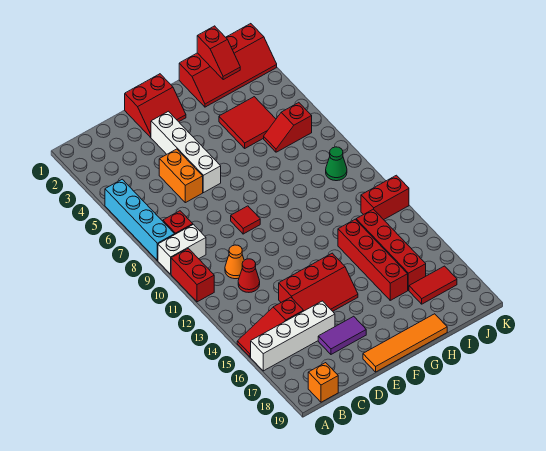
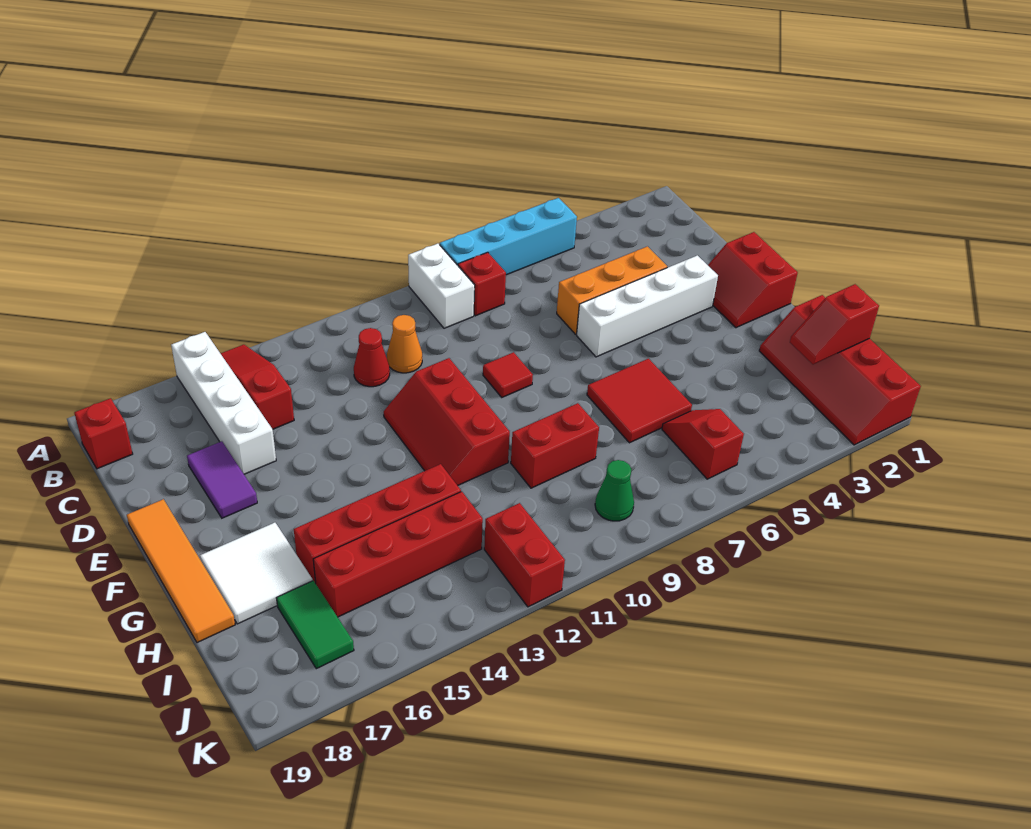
red 1x2 brick [171,248,214,302] -> red 1x2 brick moved to [511,403,599,488]
orange 1x1 brick [308,363,338,402] -> red 1x1 brick [74,398,133,469]
orange 1x2 brick [159,149,203,203] -> orange 1x3 brick [557,246,667,334]
red 2x3 slope [279,253,358,311] -> red 2x3 slope moved to [384,358,510,486]
none -> white 2x2 tile [200,523,313,624]
red 2x2 tile [219,97,276,148] -> red 2x2 tile moved to [587,359,692,443]
red 1x2 tile [409,266,457,304] -> green 1x2 tile [276,581,354,669]

